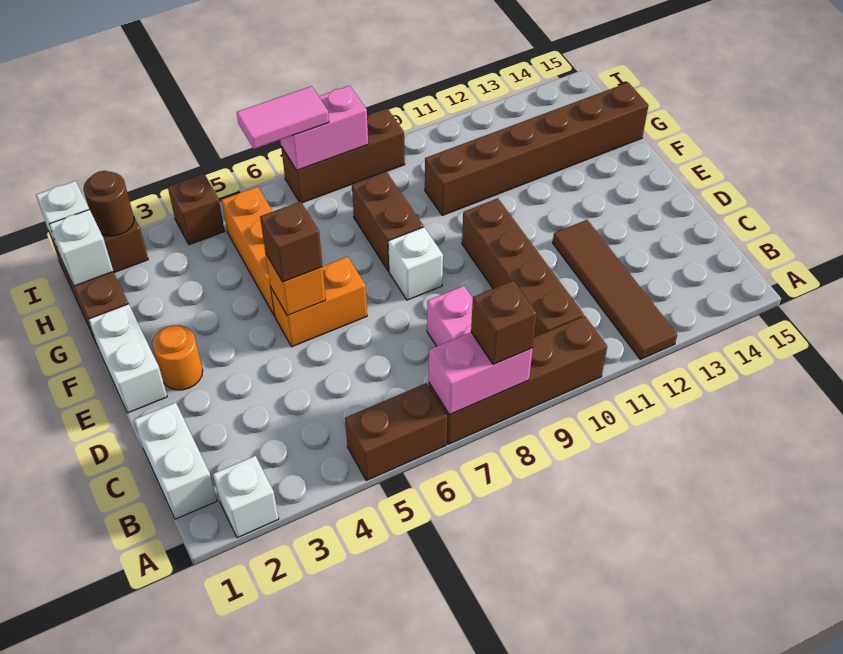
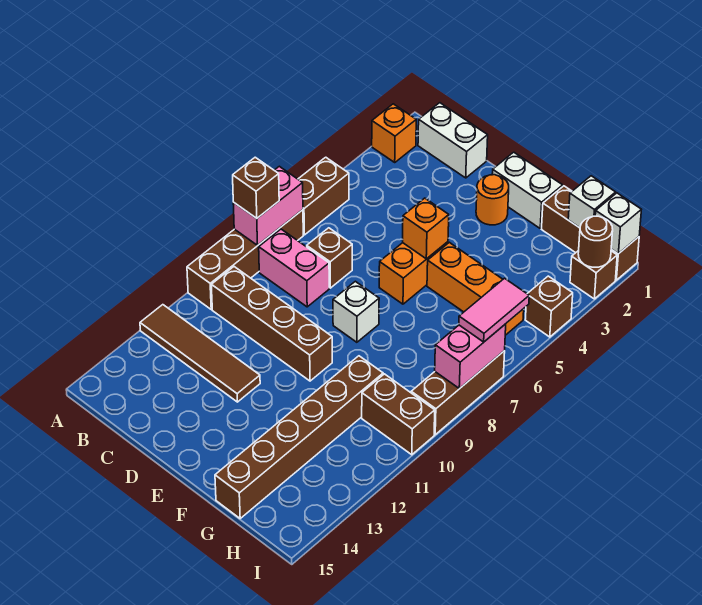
white 1x1 brick [213,456,279,538] -> orange 1x1 brick [372,104,416,162]
brown 1x1 brick [260,201,322,282] -> brown 1x1 brick moved to [307,228,352,288]
brown 1x2 brick [352,172,423,271] -> brown 1x2 brick moved to [362,374,435,455]

